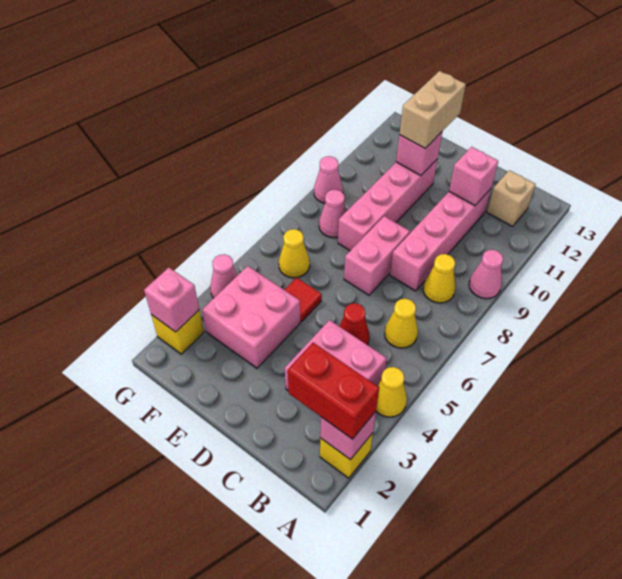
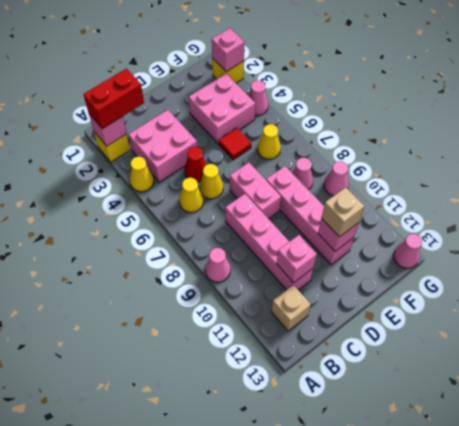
yellow 1x1 cone [423,254,456,303] -> yellow 1x1 cone moved to [199,164,223,199]
tan 1x2 brick [399,71,466,148] -> tan 1x1 brick [321,187,364,237]
none -> pink 1x1 cone [394,234,422,268]

